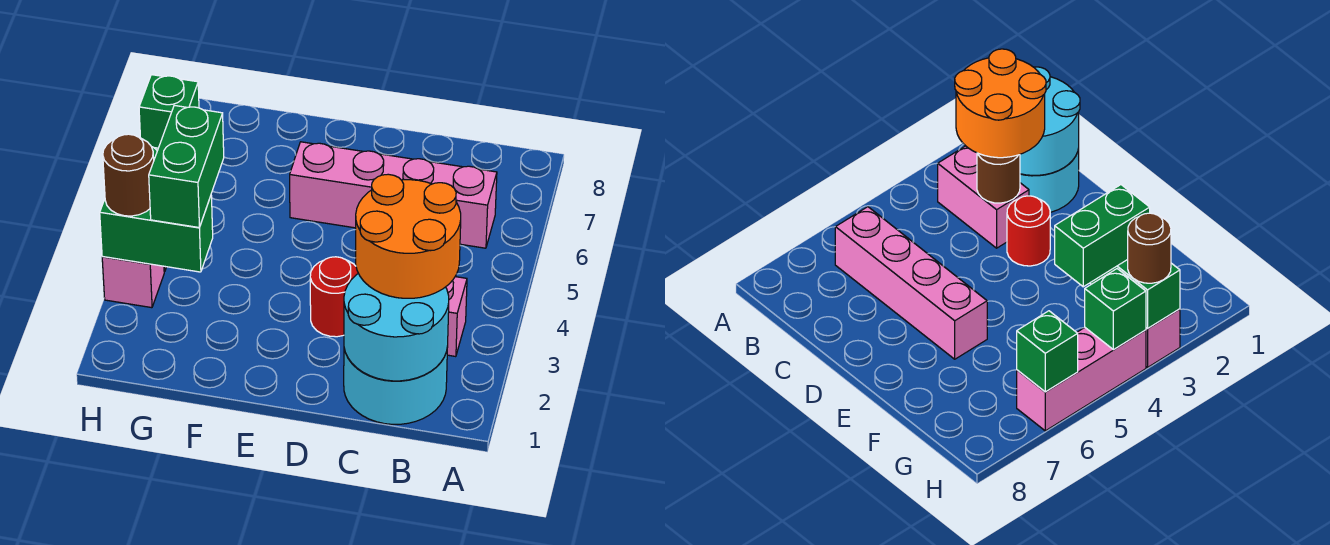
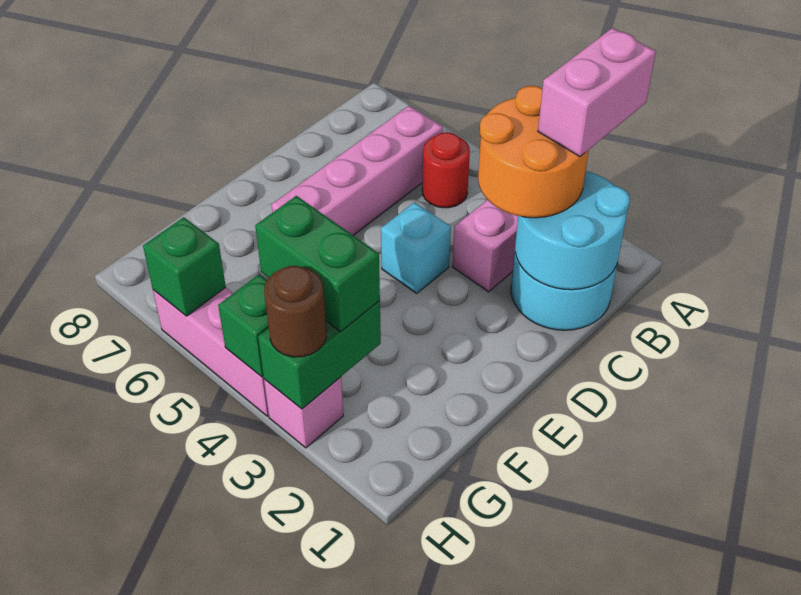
none -> pink 1x2 brick [538,28,656,157]
brown 1x1 round brick [977,153,1020,203] -> none
red 1x1 round brick [310,257,358,337] -> red 1x1 round brick moved to [422,132,470,208]
none -> cyan 1x1 brick [381,202,451,293]

